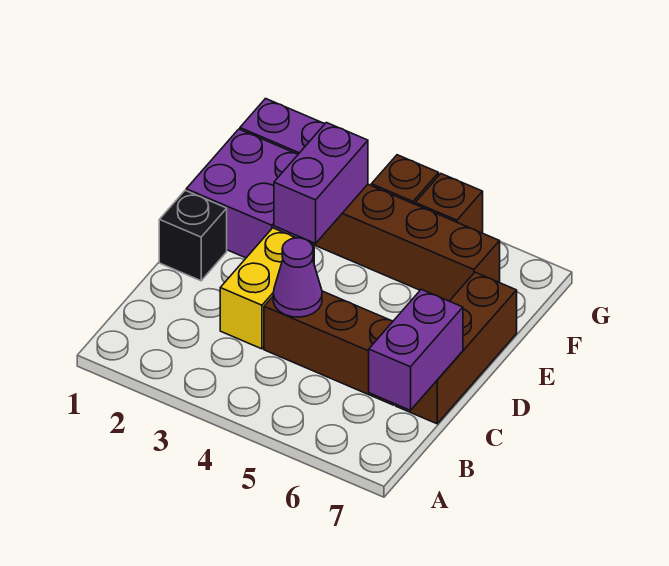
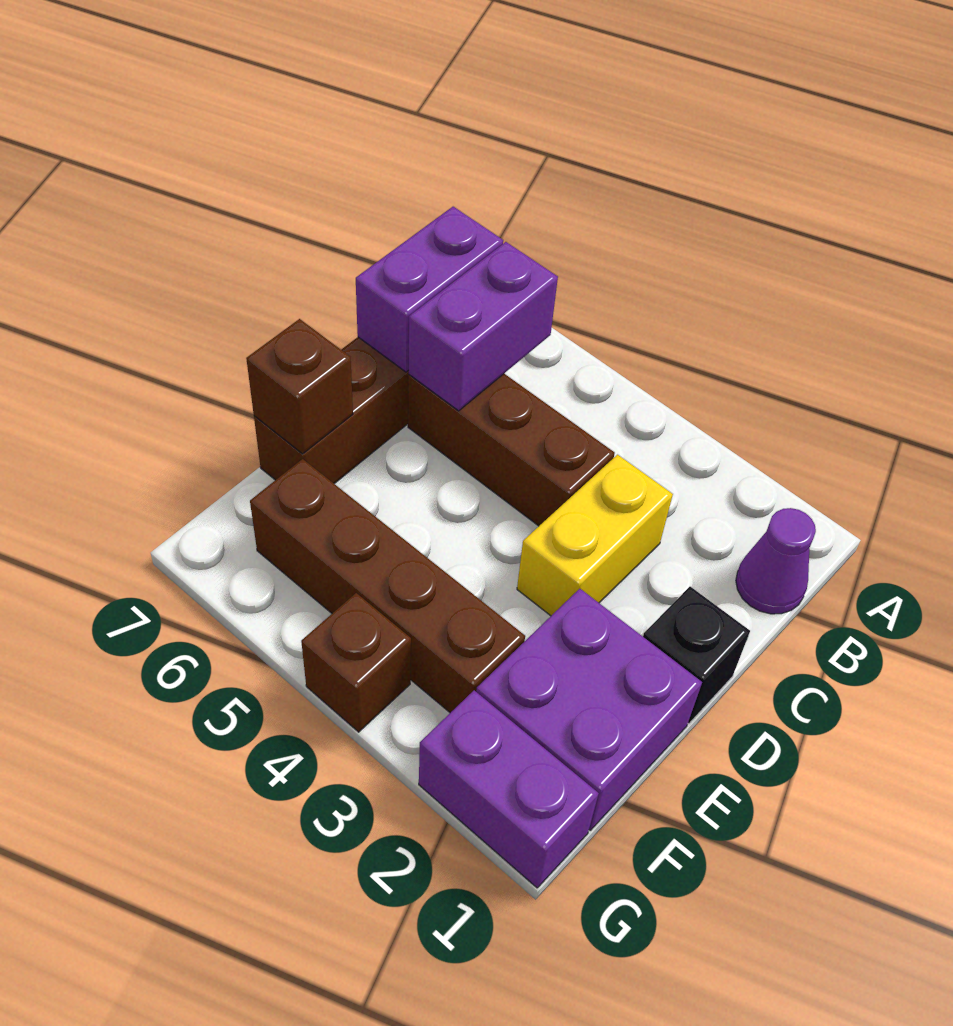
purple 1x1 cone [273,238,322,317] -> purple 1x1 cone moved to [736,508,816,614]
purple 1x2 brick [274,123,368,243] -> purple 1x2 brick moved to [409,242,558,411]
brown 1x1 brick [415,174,483,233] -> brown 1x1 brick moved to [246,319,353,454]

